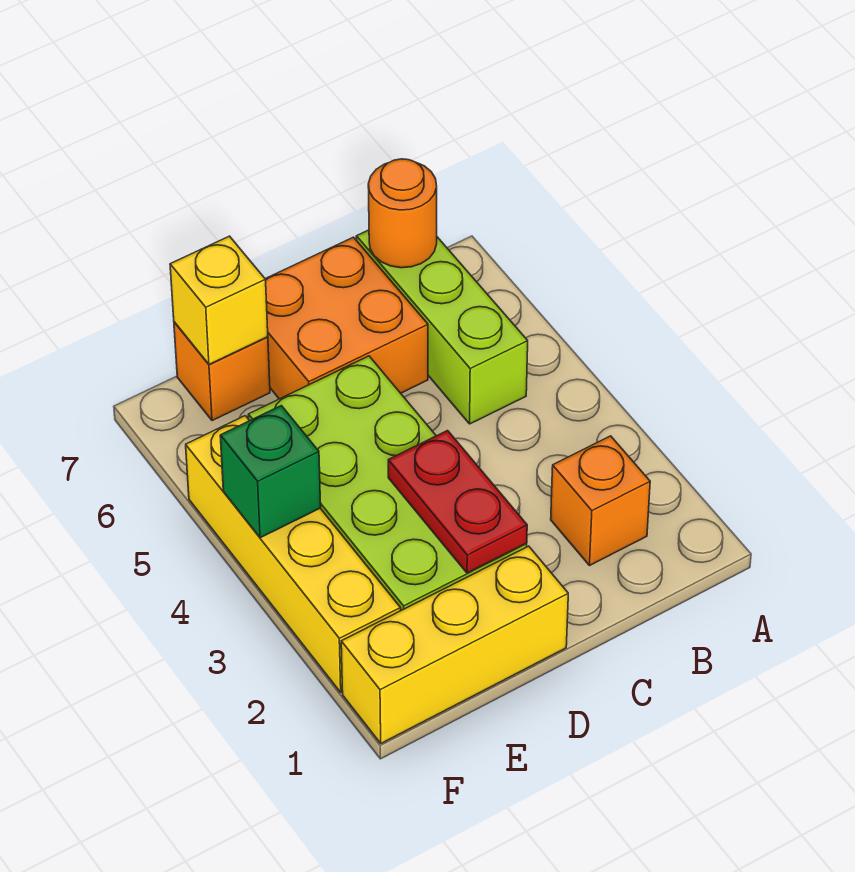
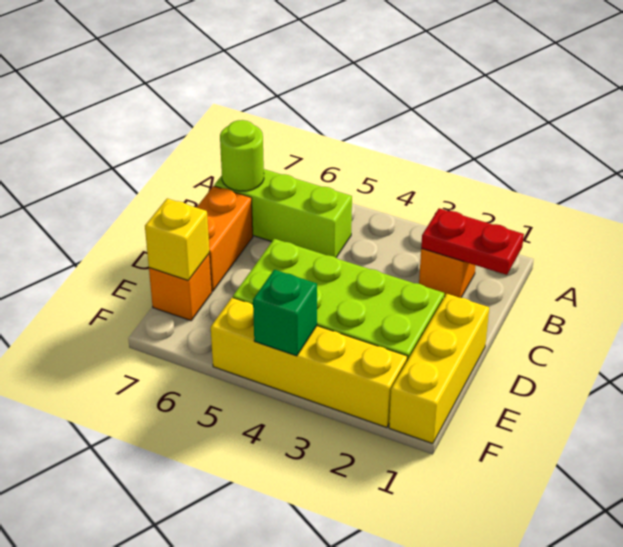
orange 1x1 round brick [368,159,437,268] -> lime 1x1 round brick [220,120,264,191]
orange 2x2 brick [265,237,428,399] -> orange 1x2 brick [196,186,253,291]
red 1x2 plate [388,431,527,573] -> red 1x2 plate moved to [421,208,524,275]

